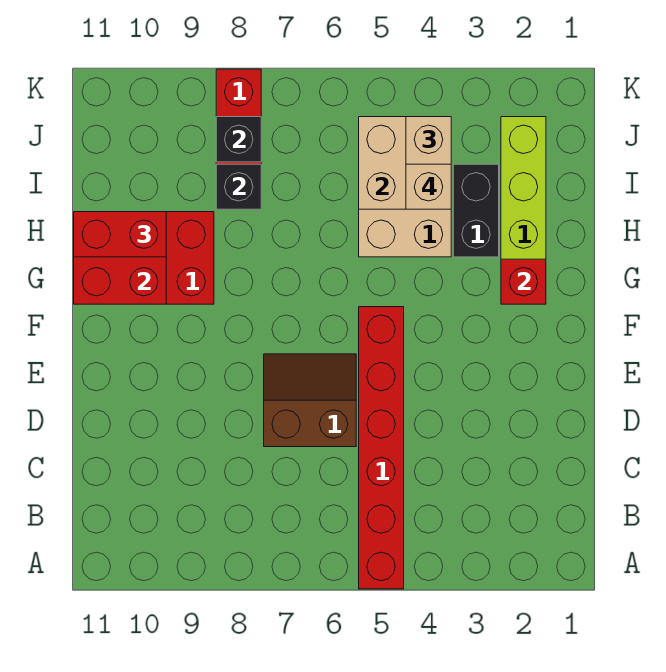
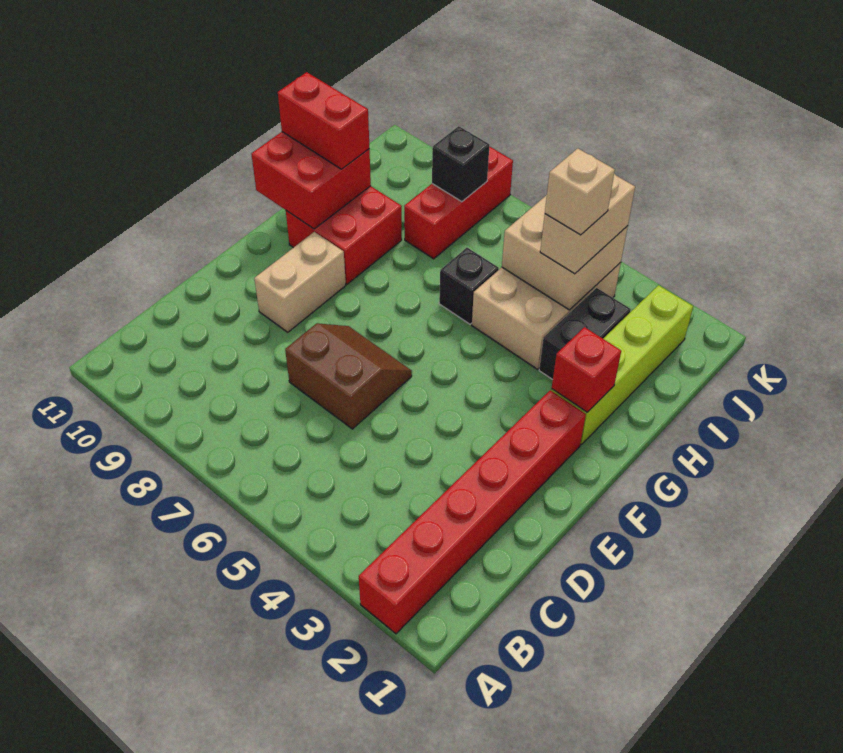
red 1x6 brick [359,307,404,589] -> red 1x6 brick moved to [359,390,586,634]
none -> tan 1x2 brick [254,232,346,332]
black 1x1 brick [216,164,261,209] -> black 1x1 brick moved to [439,248,499,324]

